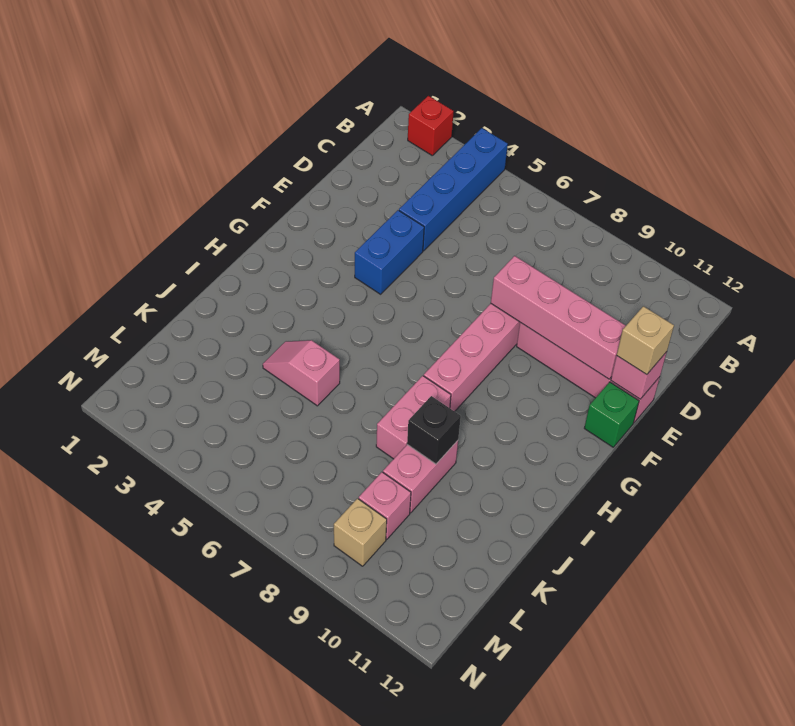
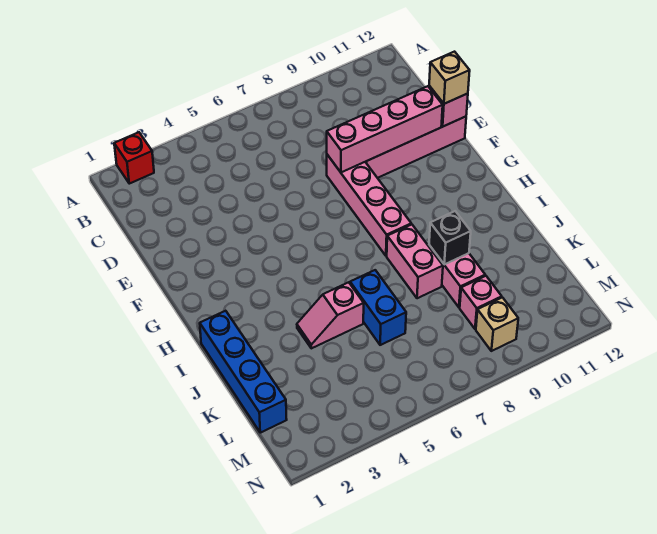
blue 1x4 brick [399,128,508,251] -> blue 1x4 brick moved to [200,311,287,433]
blue 1x2 brick [355,210,424,294] -> blue 1x2 brick moved to [350,270,406,345]
green 1x1 brick [584,382,639,447] -> none

